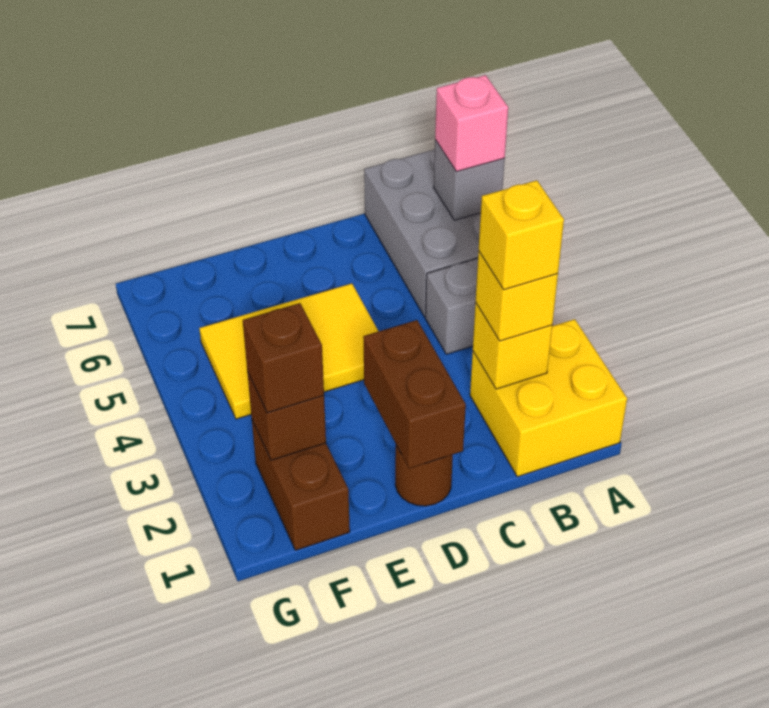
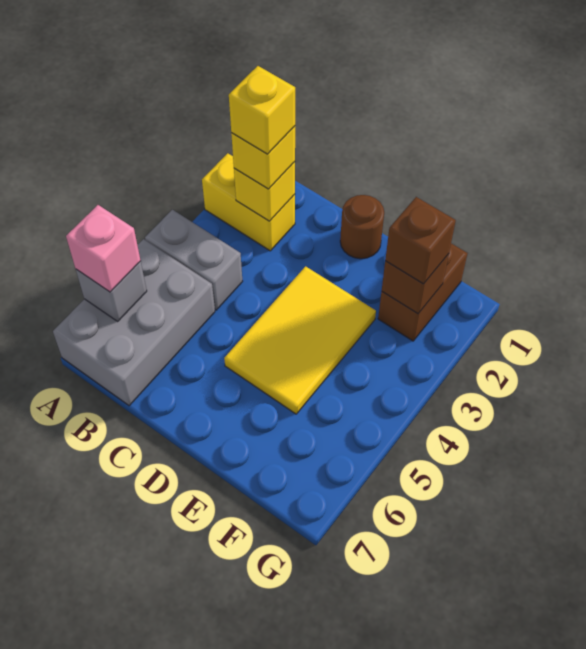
yellow 2x2 brick [470,319,627,477] -> yellow 1x2 brick [202,153,295,251]
brown 1x2 brick [363,320,466,469] -> none
yellow 2x3 tile [199,283,378,419] -> yellow 2x3 tile turned to [224,266,376,414]

